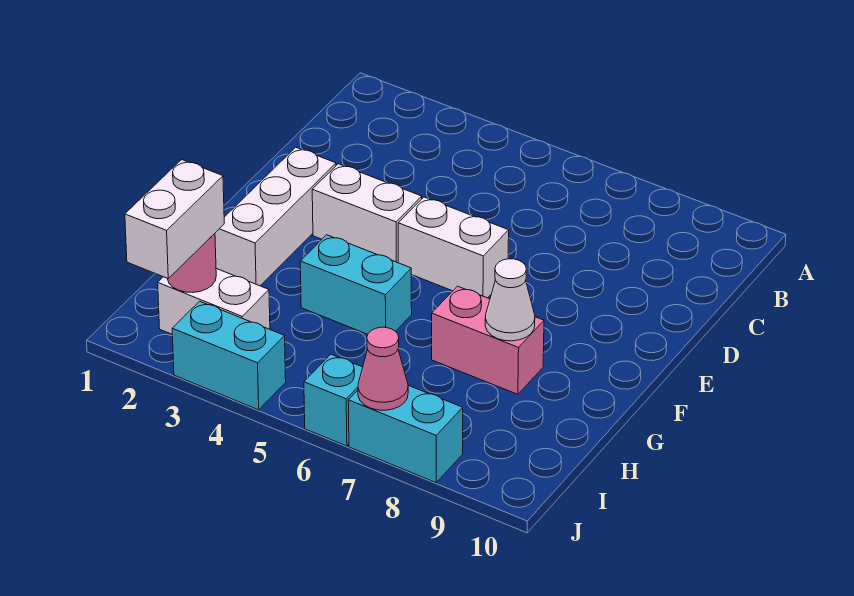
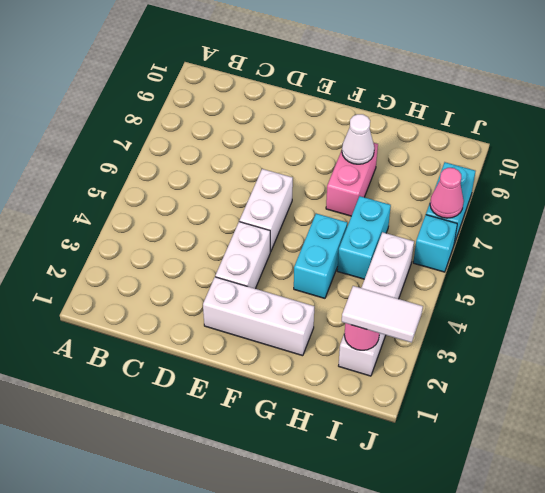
white 1x2 brick [158,269,270,334] -> white 1x4 brick [339,232,414,376]
white 1x2 brick [125,160,224,279] -> white 1x2 tile [342,286,423,343]
cyan 1x2 brick [172,301,286,410] -> cyan 1x2 brick moved to [337,196,391,279]

